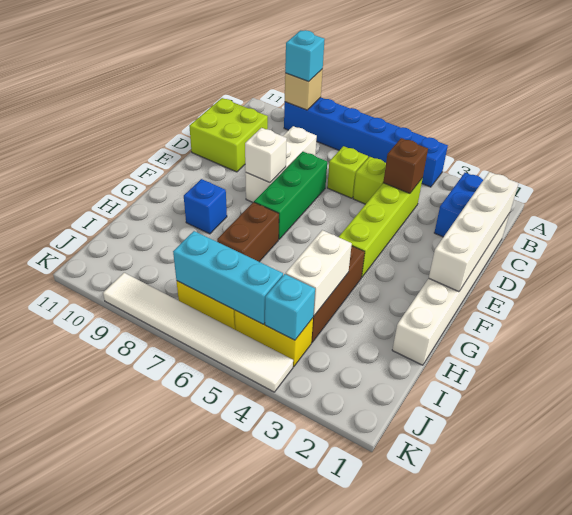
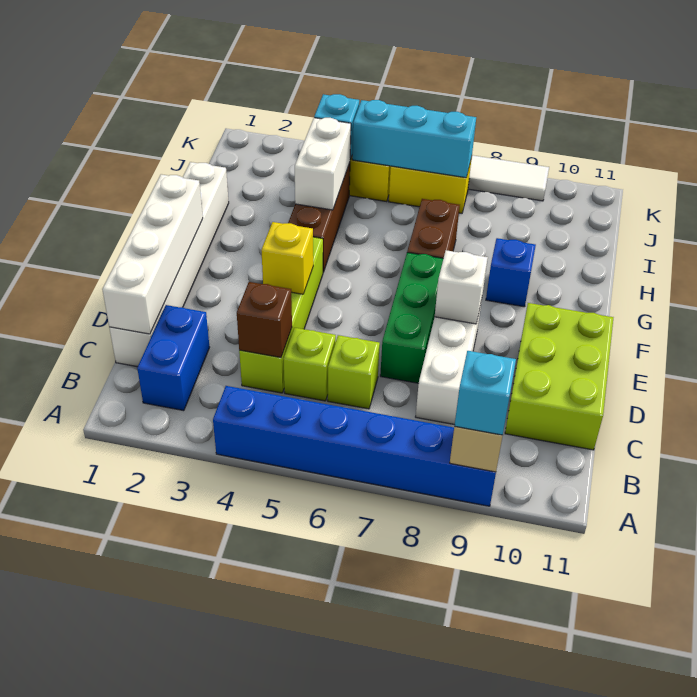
lime 2x2 brick [189,98,268,172] -> lime 2x3 brick [505,303,613,450]
none -> yellow 1x1 brick [261,222,313,294]

